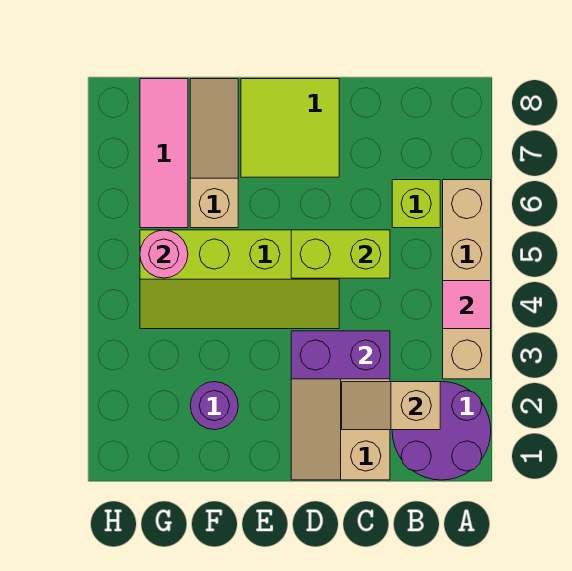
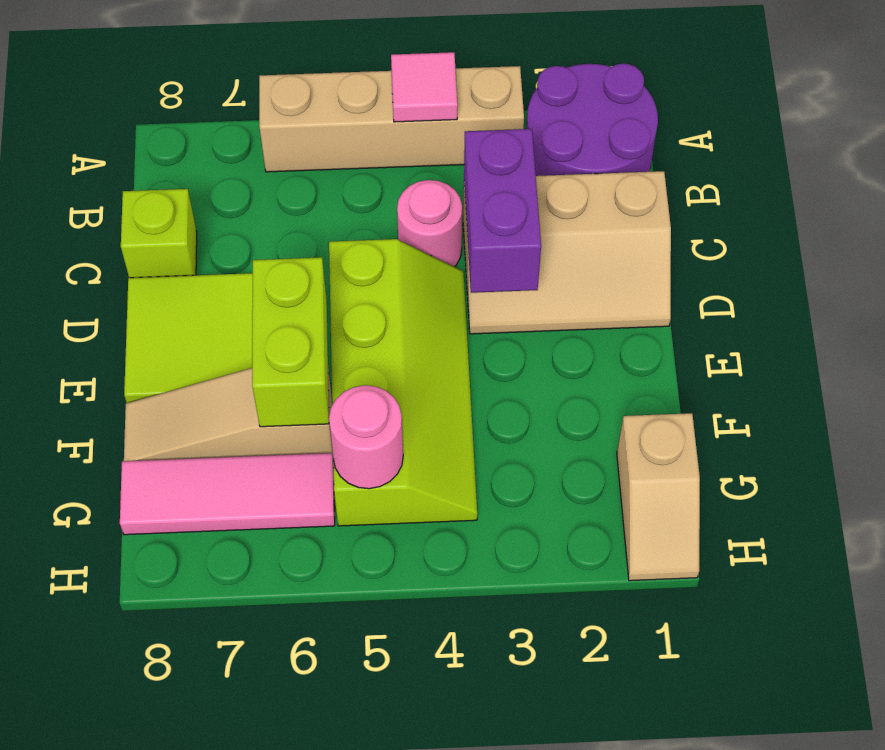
tan 1x2 slope [342,382,440,430] -> tan 1x2 slope moved to [617,413,700,581]
lime 1x1 brick [392,180,440,228] -> lime 1x1 brick moved to [121,189,197,278]
none -> pink 1x1 round brick [397,180,462,267]
lime 1x2 brick [291,230,390,278] -> lime 1x2 brick moved to [252,257,329,427]
purple 1x1 round brick [190,382,238,430] -> none

